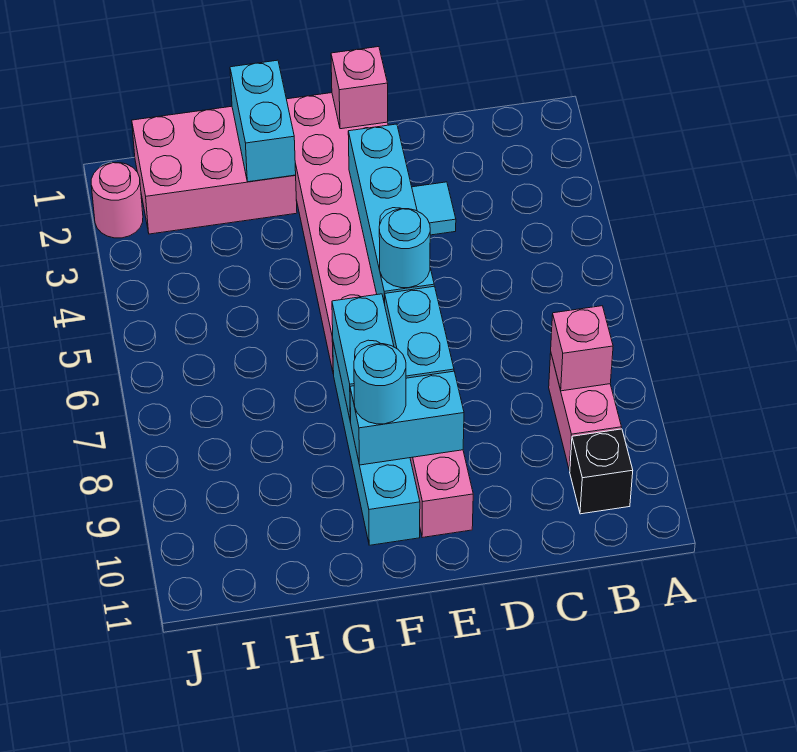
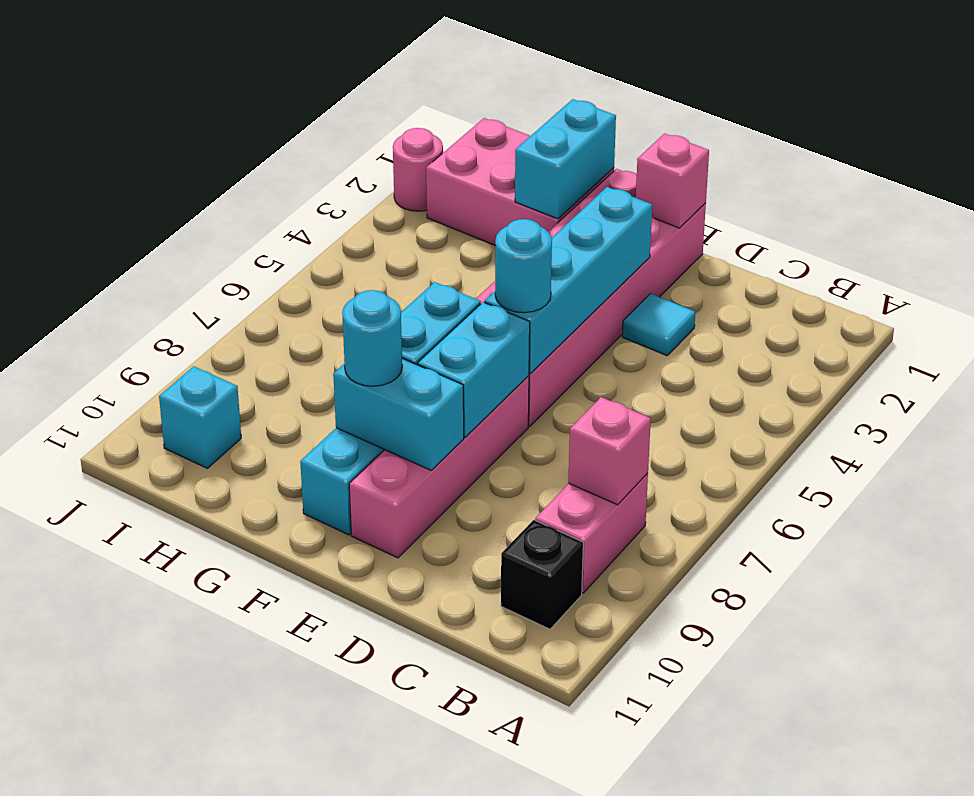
none -> cyan 1x1 brick [159,366,241,468]

